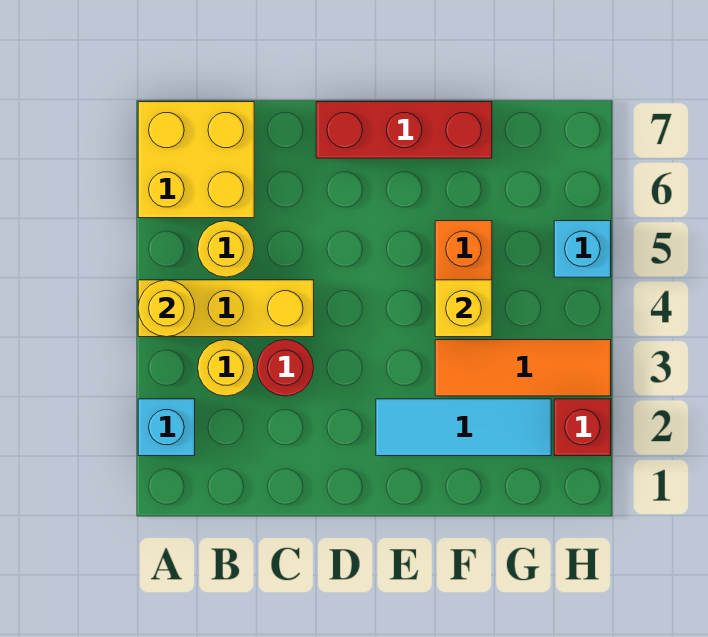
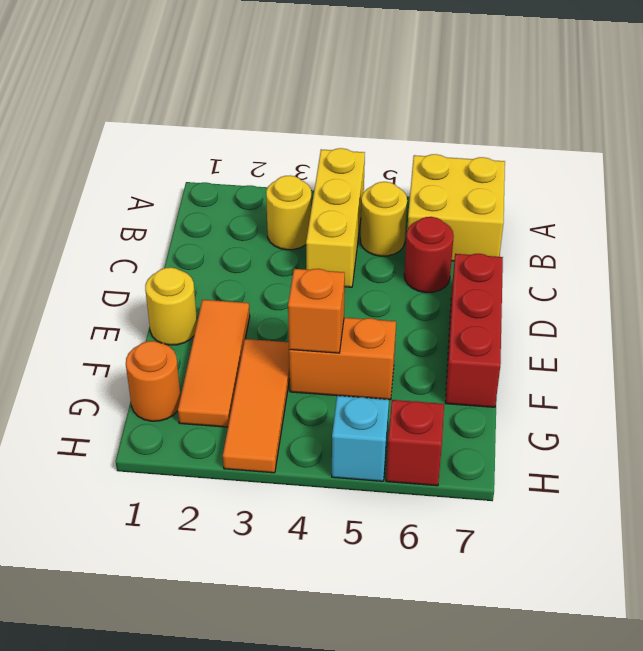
cyan 1x1 brick [138,399,195,456] -> none
yellow 1x1 round brick [138,280,195,337] -> yellow 1x1 round brick moved to [145,267,197,345]
red 1x1 round brick [257,340,314,396] -> red 1x1 round brick moved to [404,217,454,293]
cyan 1x3 tile [376,399,551,456] -> orange 1x3 tile [178,300,250,427]
yellow 1x1 brick [435,280,492,337] -> orange 1x1 brick [288,269,345,353]
none -> orange 1x1 round brick [126,341,181,421]
red 1x1 brick [554,399,611,456] -> red 1x1 brick moved to [386,400,444,486]

